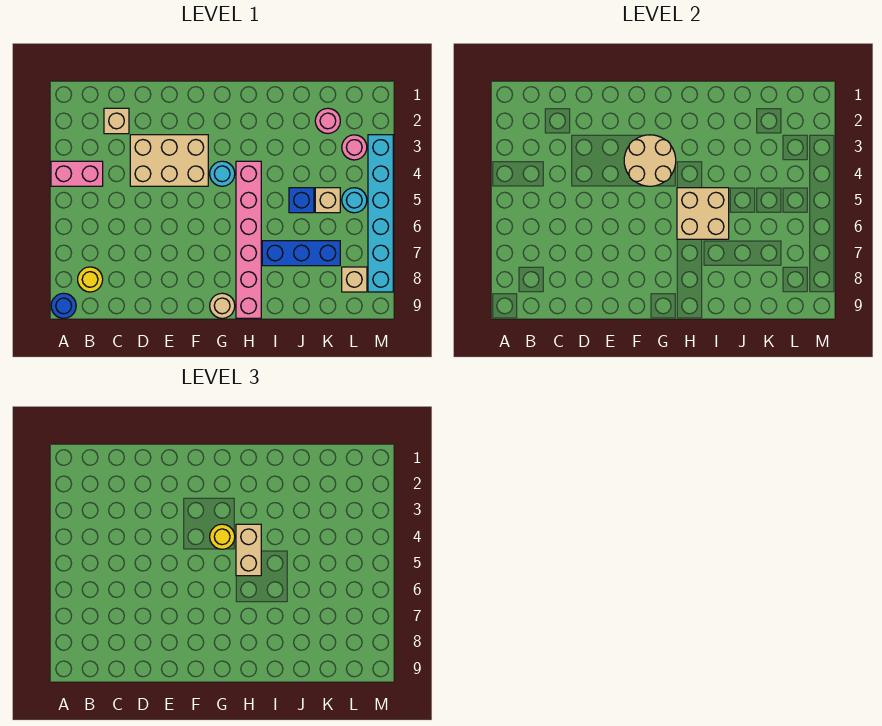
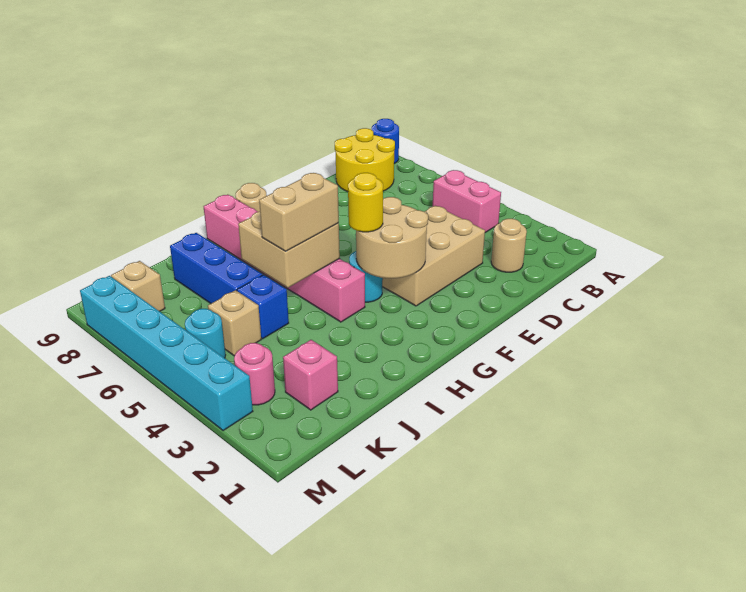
pink 1x2 brick [51,161,103,186] -> pink 1x2 brick turned to [433,170,501,233]
yellow 1x1 round brick [78,267,103,292] -> yellow 2x2 round brick [335,128,395,192]
tan 1x1 brick [104,108,129,134] -> tan 1x1 round brick [491,219,527,272]
tan 1x2 brick [236,524,261,576] -> tan 1x2 brick turned to [259,173,339,251]
blue 1x3 brick [262,241,340,266] -> blue 1x3 brick turned to [170,233,263,303]
pink 1x1 round brick [315,108,340,133] -> pink 1x1 brick [283,340,338,410]

